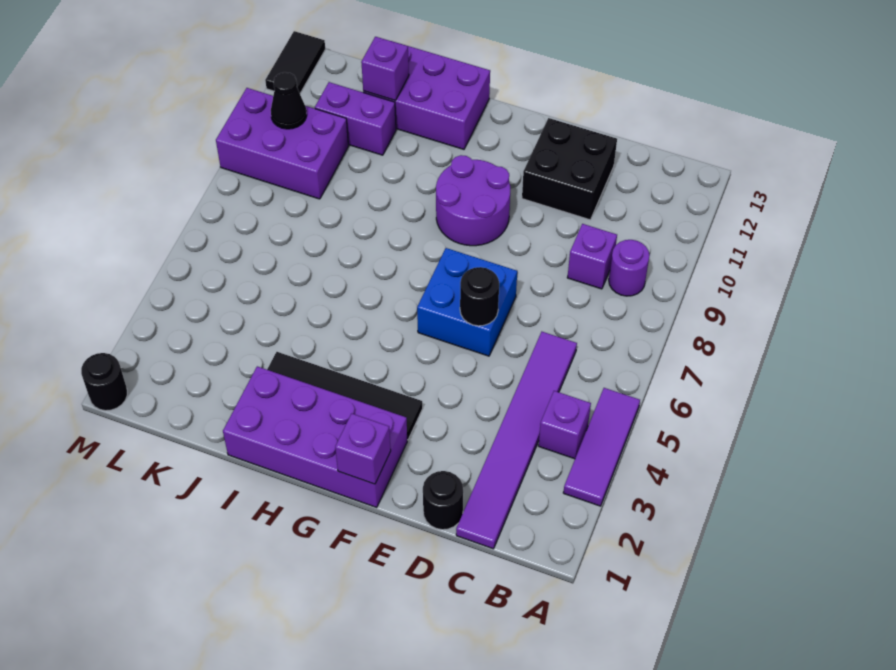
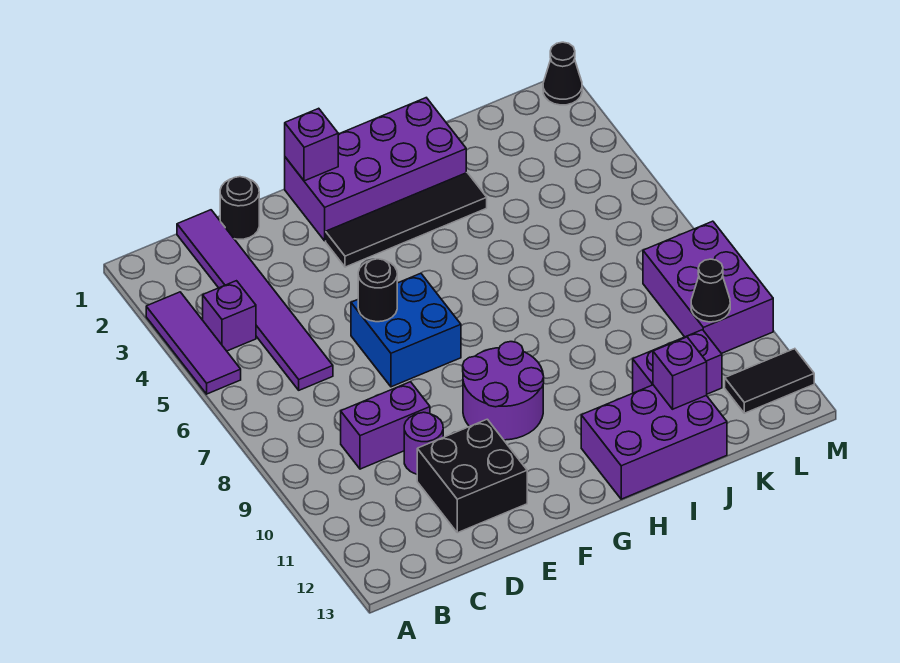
purple 1x1 round brick [609,240,650,296] -> purple 1x1 round brick moved to [404,412,443,474]
purple 1x1 brick [567,224,617,289] -> purple 1x2 brick [341,382,430,469]
purple 2x3 brick [216,88,348,199] -> purple 2x3 brick turned to [643,221,773,354]
black 1x1 round brick [81,353,127,411] -> black 1x1 cone [543,42,582,105]
black 1x2 tile [265,31,325,93] -> black 1x2 tile turned to [725,349,814,413]

